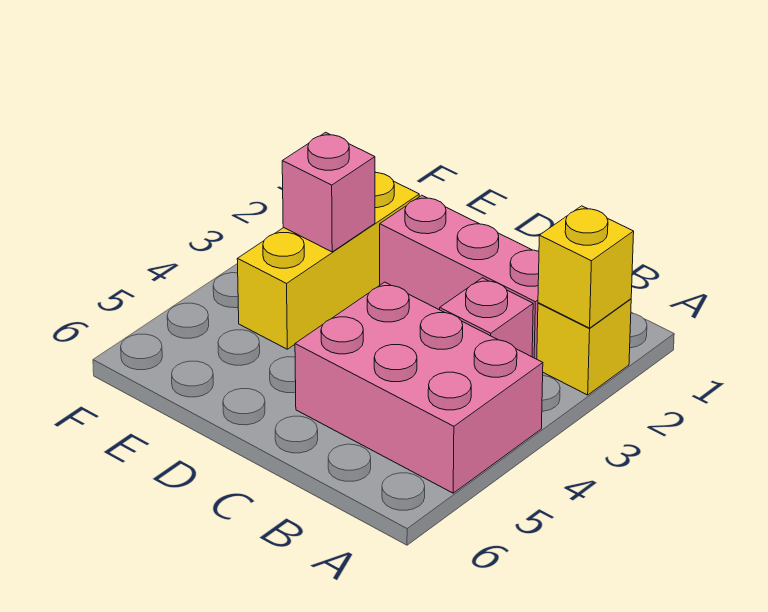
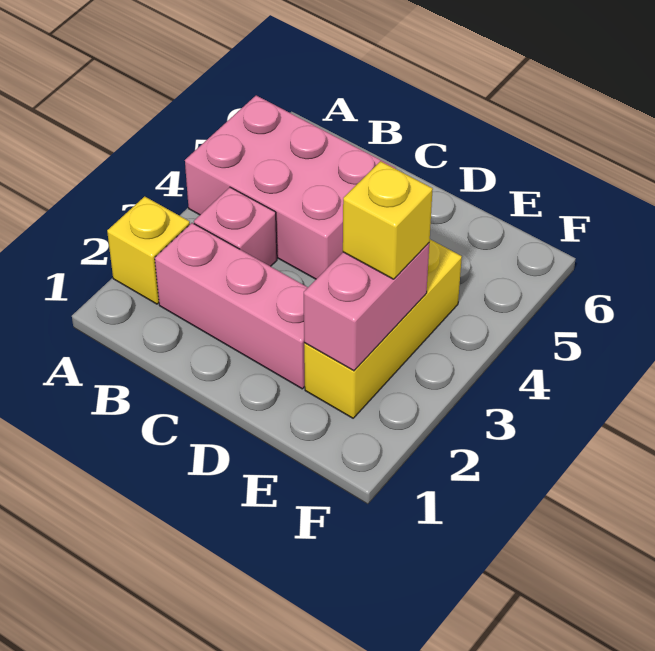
yellow 1x1 brick [538,206,634,328] -> yellow 1x1 brick moved to [343,161,433,279]
pink 1x1 brick [282,132,375,252] -> pink 1x2 brick [304,243,429,371]

